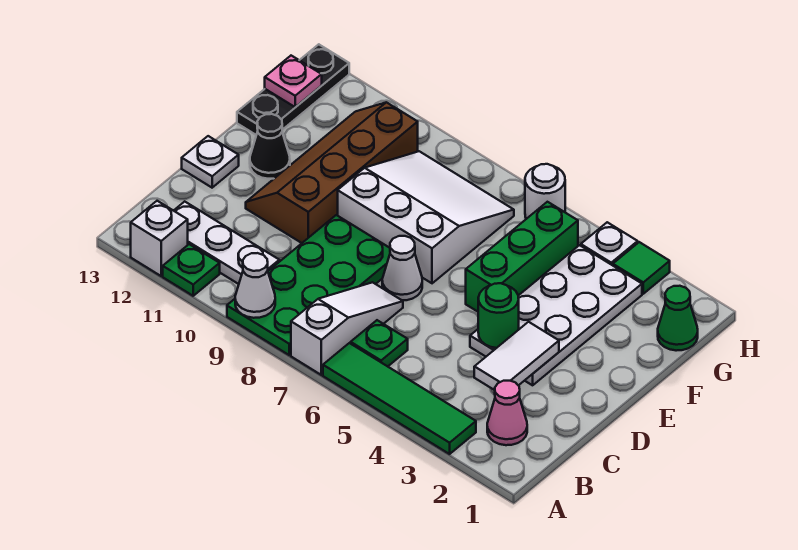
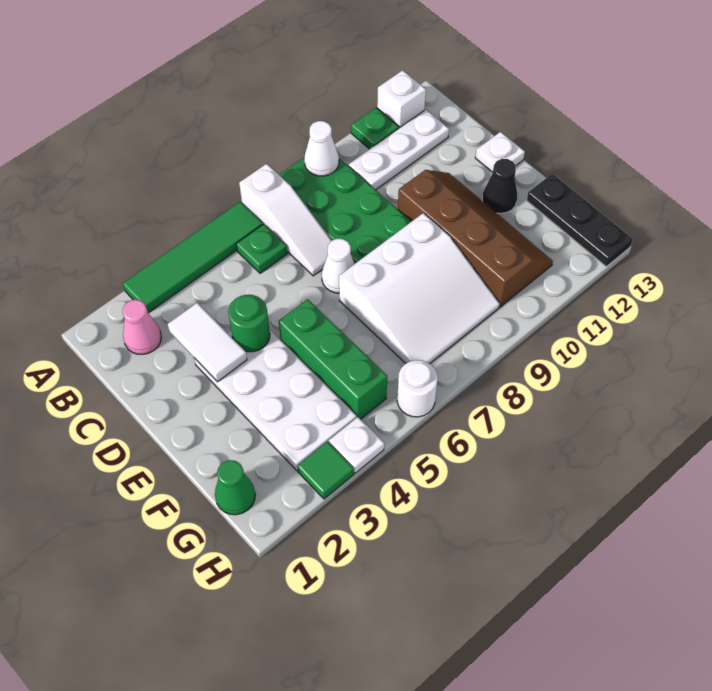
pink 1x1 plate [265,56,322,107] -> none

